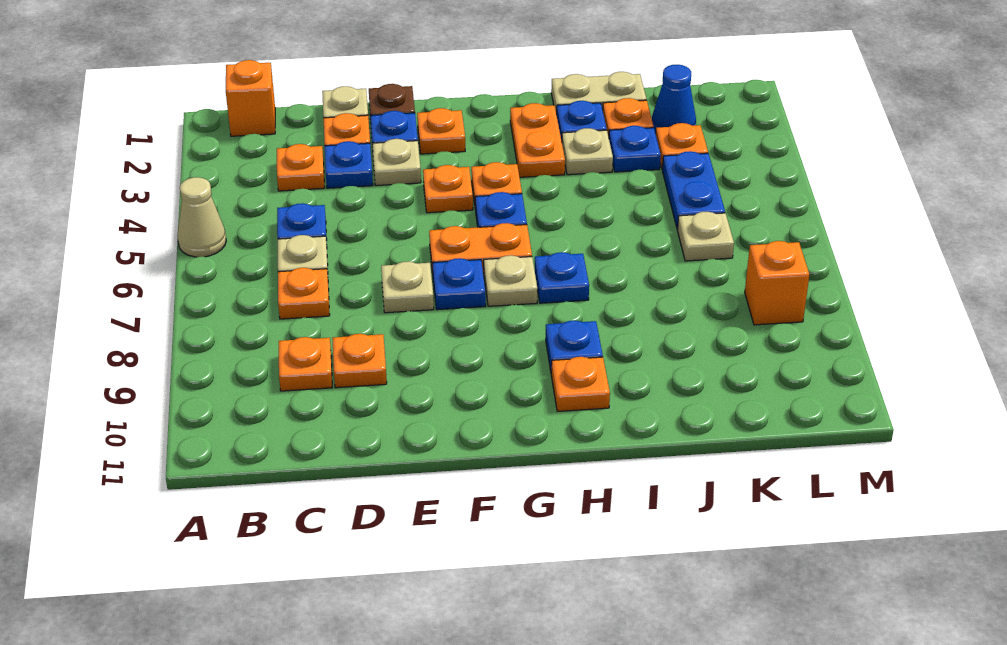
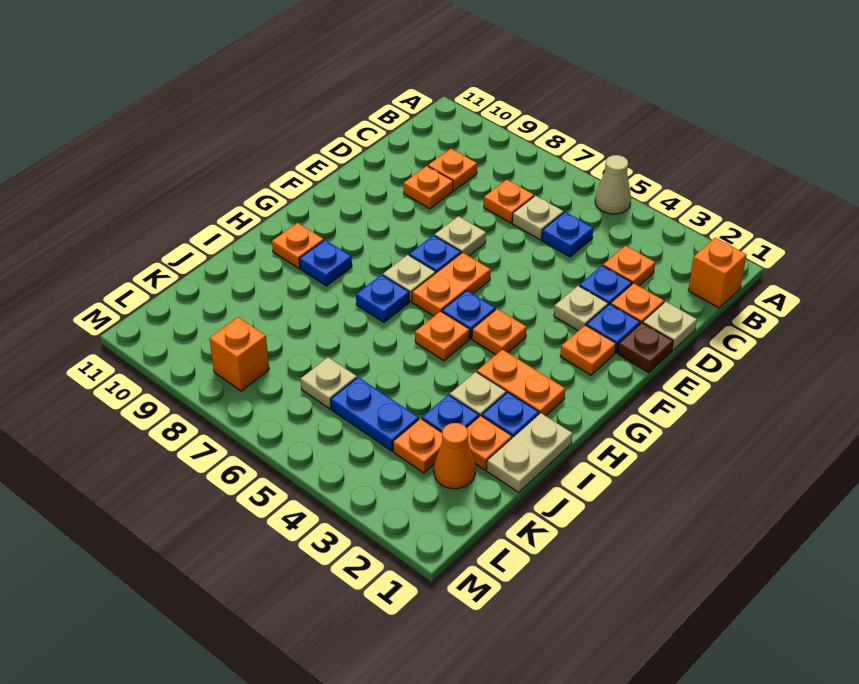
orange 1x1 plate [423,165,473,213] -> orange 1x1 plate moved to [415,311,470,361]
blue 1x1 cone [652,64,696,133] -> orange 1x1 cone [434,423,475,489]

